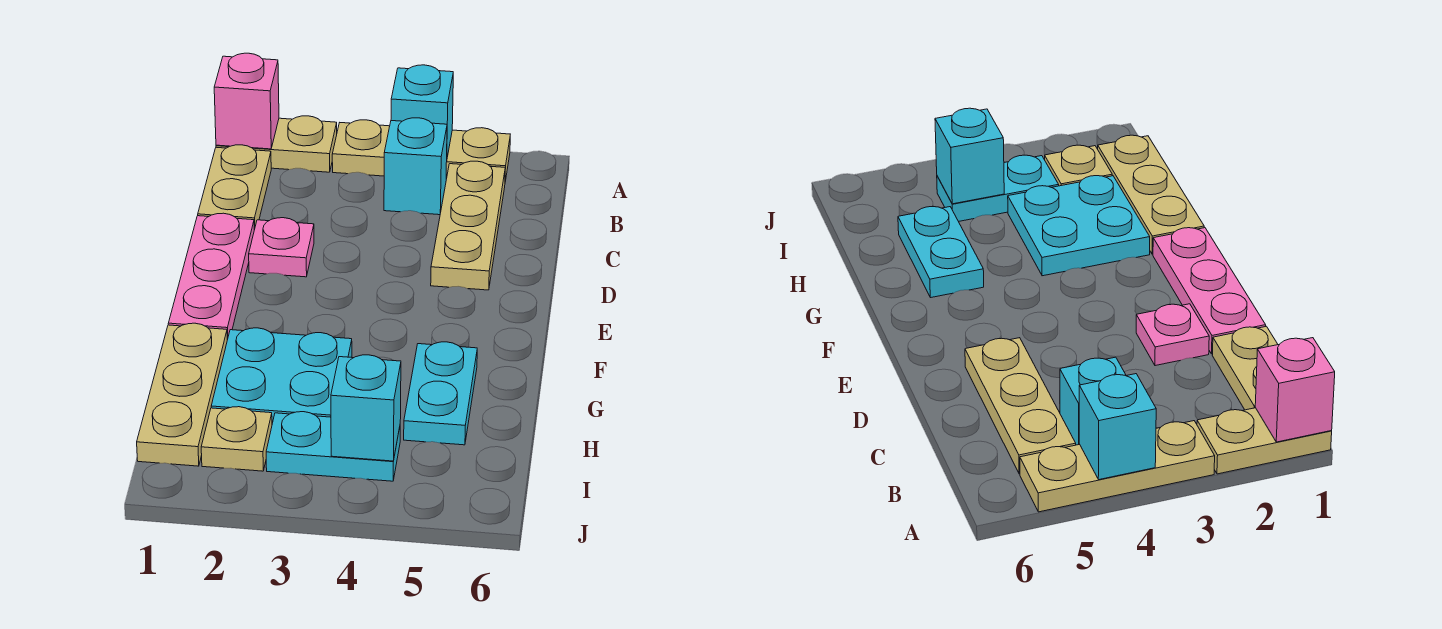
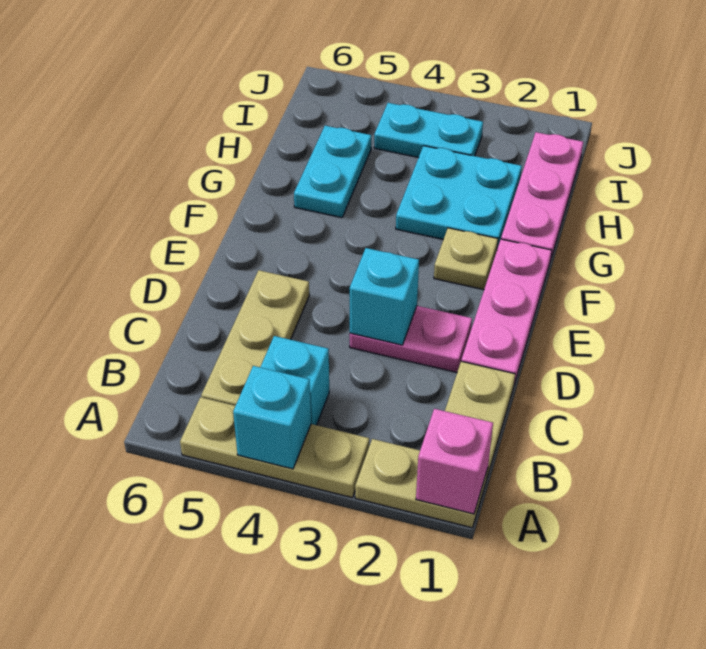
pink 1x1 plate [249,218,314,277] -> pink 1x2 plate [350,306,472,372]
tan 1x3 plate [137,323,227,466] -> pink 1x3 plate [501,132,583,261]
tan 1x1 plate [201,407,272,471] -> tan 1x1 plate moved to [434,228,498,290]
cyan 1x1 brick [331,355,401,461] -> cyan 1x1 brick moved to [350,248,419,345]

